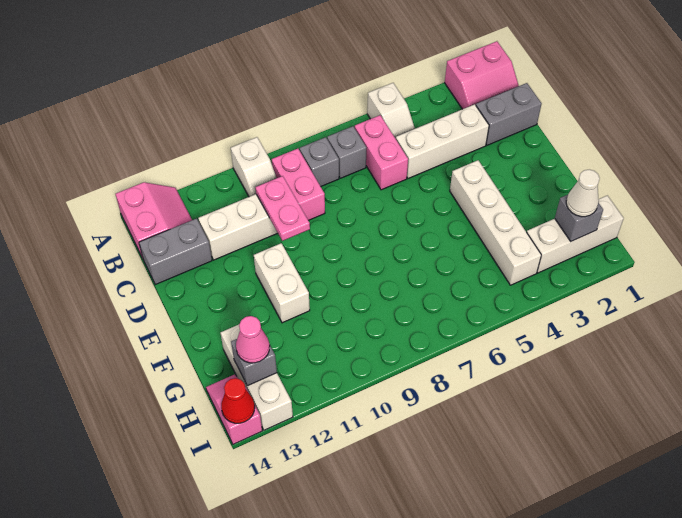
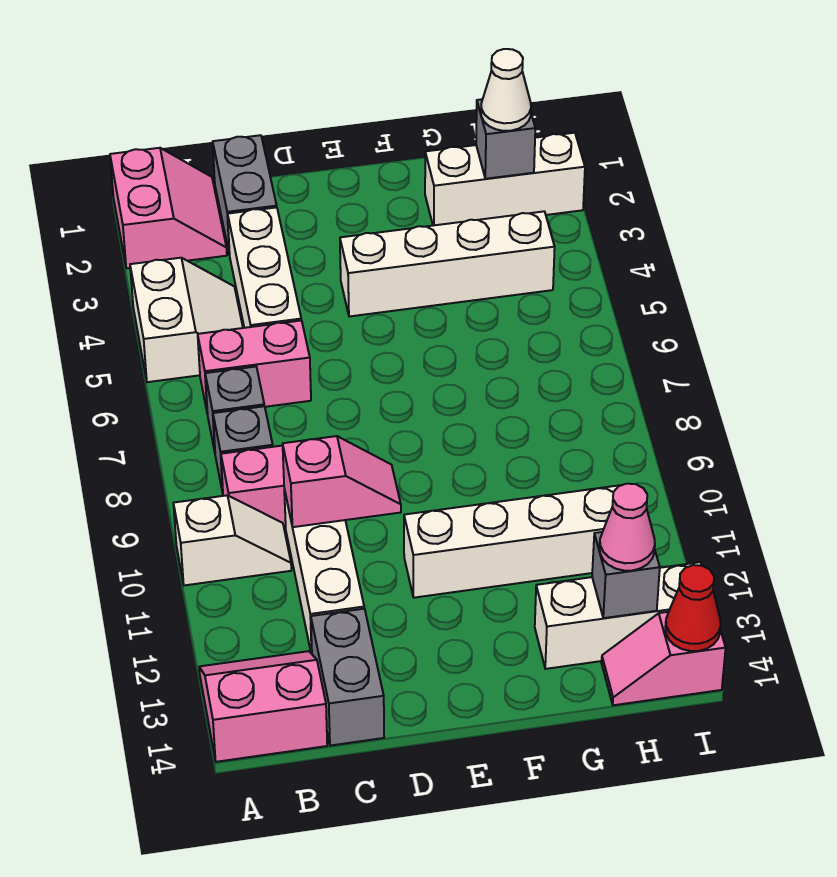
white 1x2 slope [367,83,415,138] -> white 2x2 slope [130,258,243,382]
pink 1x2 plate [256,176,310,241] -> pink 1x2 slope [283,436,401,527]
white 1x2 brick [254,243,310,323] -> white 1x4 brick [404,485,621,598]
white 1x3 brick [527,195,624,273] -> white 1x3 brick turned to [425,133,585,226]

